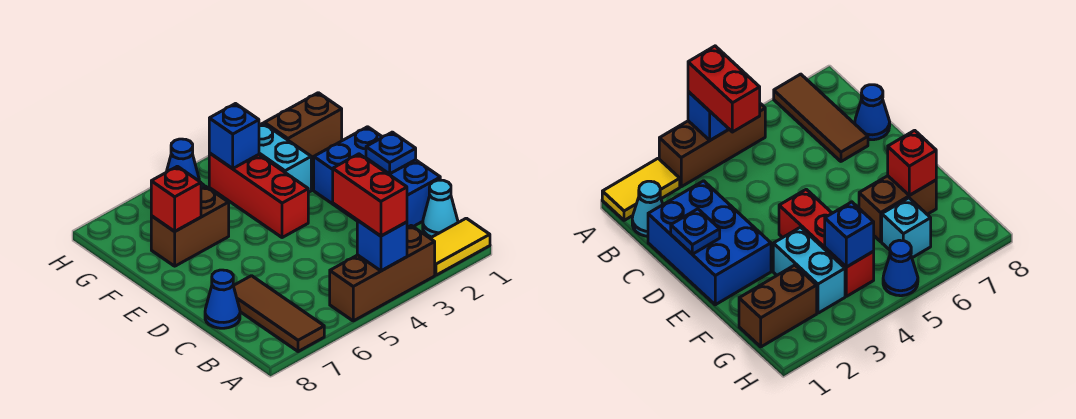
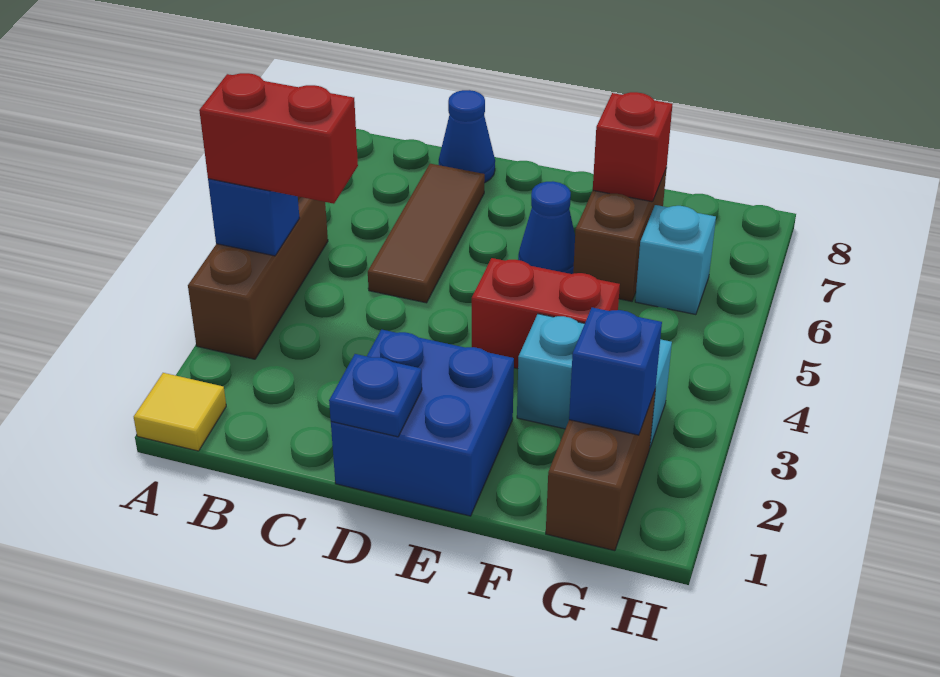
yellow 1x2 tile [430,218,490,275] -> yellow 1x1 tile [134,373,226,451]
brown 1x3 tile [234,276,324,352] -> brown 1x3 tile turned to [368,164,485,303]
cyan 1x1 cone [423,180,458,237] -> none
blue 2x3 brick [314,127,440,227] -> blue 2x2 brick [331,330,514,516]
red 1x3 brick [209,153,308,238] -> red 1x2 brick [472,258,620,369]
blue 1x1 brick [209,104,259,169] -> blue 1x1 brick moved to [569,308,662,435]
blue 1x1 cone [167,139,199,181] -> blue 1x1 cone moved to [518,181,575,274]

